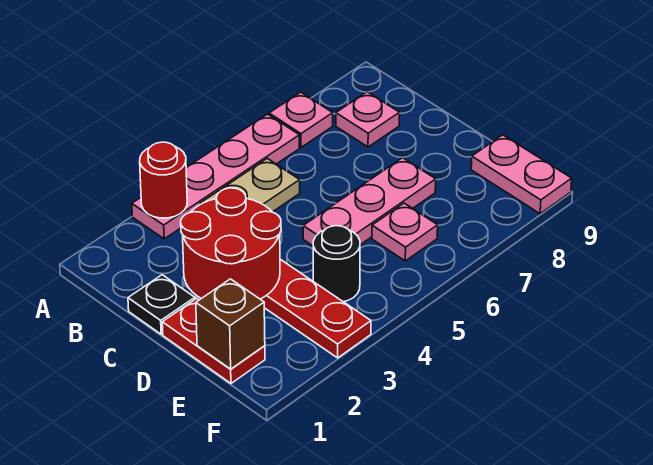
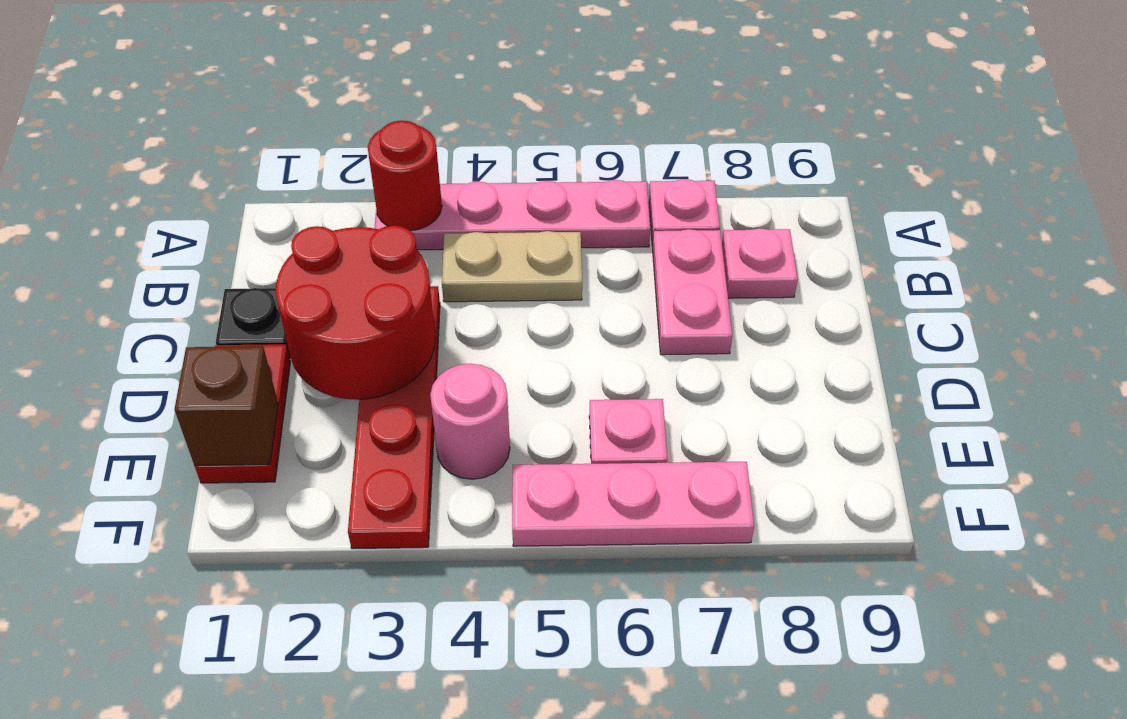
pink 1x3 plate [303,158,436,246] -> pink 1x3 plate moved to [512,462,754,546]
black 1x1 round brick [313,226,360,302] -> pink 1x1 round brick [430,364,510,479]
pink 1x2 plate [471,135,572,214] -> pink 1x2 plate moved to [653,229,732,355]

